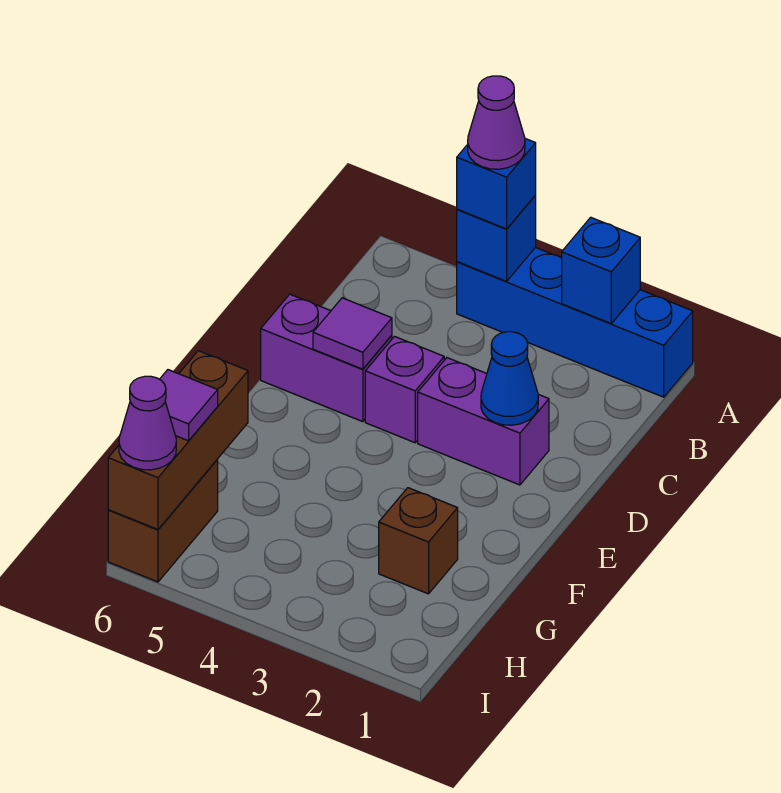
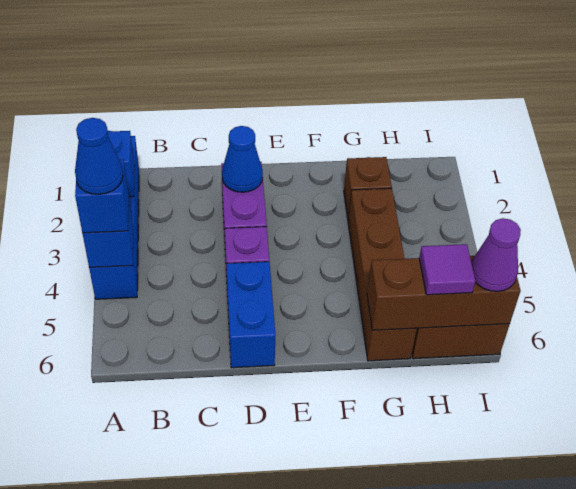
purple 1x1 cone [468,76,525,169] -> blue 1x1 cone [75,118,123,194]
purple 1x2 brick [261,294,392,422] -> blue 1x2 brick [226,262,275,368]
purple 1x1 tile [313,298,392,369] -> none
none -> brown 1x4 brick [348,188,417,361]

